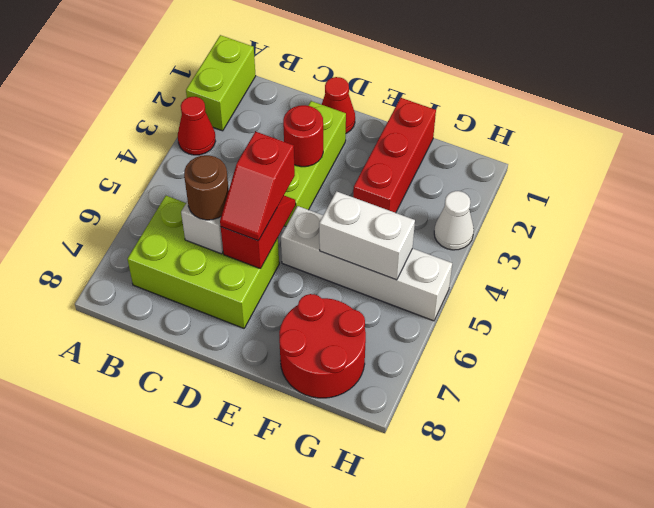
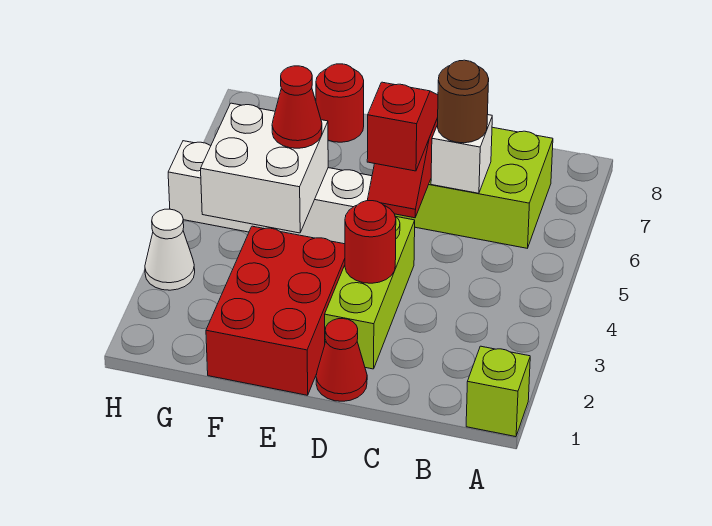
lime 1x2 brick [186,35,256,131] -> lime 1x1 brick [466,346,530,437]
red 1x1 cone [178,97,216,155] -> red 1x1 cone moved to [272,66,322,148]
red 1x3 brick [353,98,436,213] -> red 2x3 brick [206,226,345,395]
white 1x2 brick [319,191,415,280] -> white 2x2 brick [201,103,328,233]
red 2x2 round brick [279,294,366,398] -> red 1x1 round brick [316,64,364,142]

